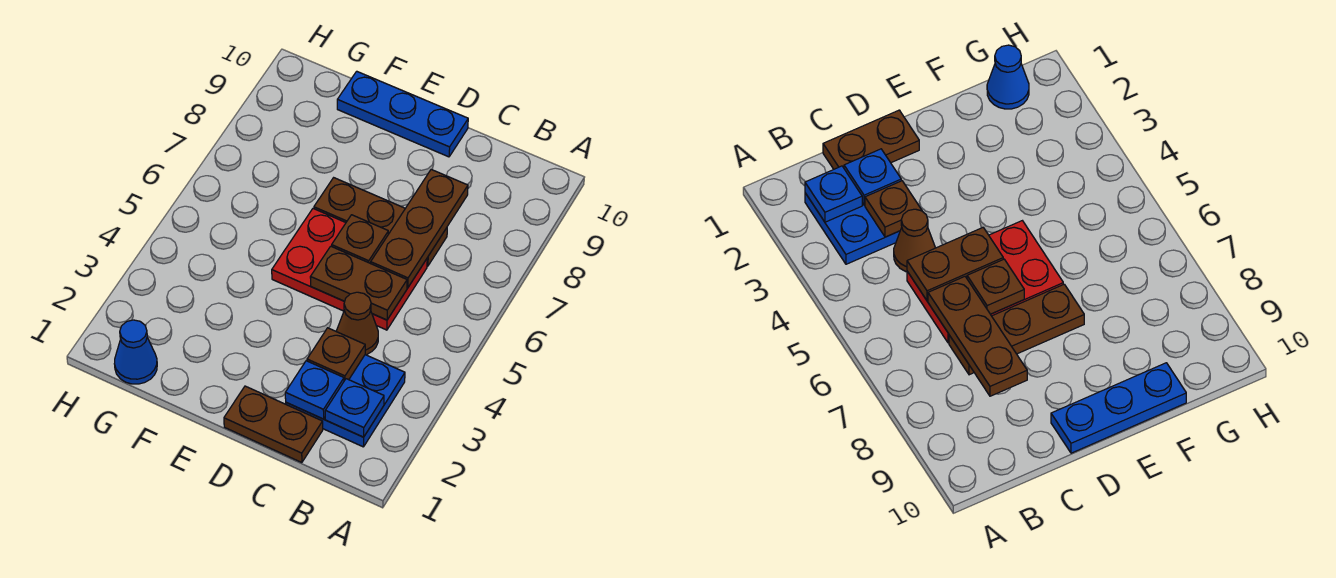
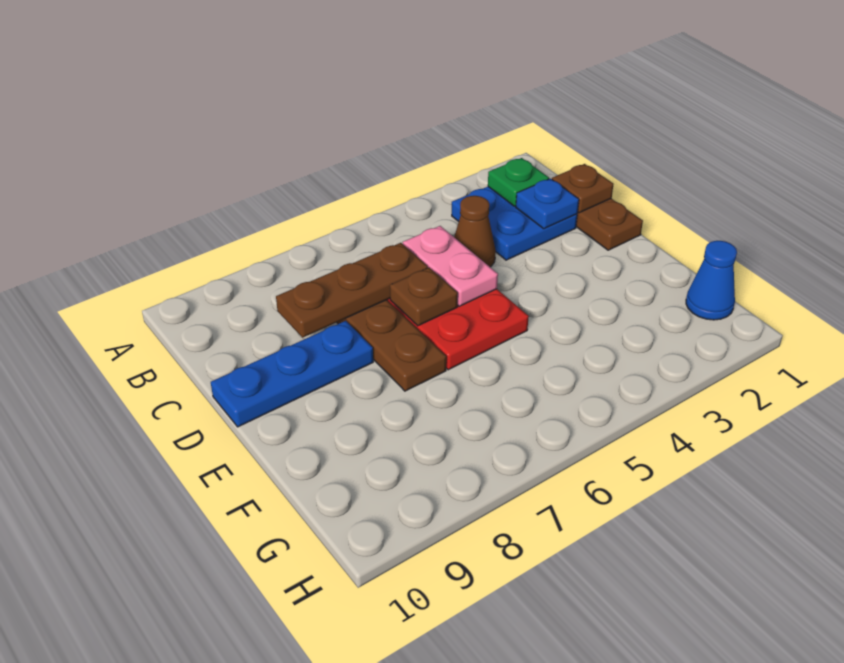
blue 1x1 plate [325,379,384,437] -> green 1x1 plate [488,158,549,206]
brown 1x1 plate [307,328,365,381] -> brown 1x1 plate moved to [552,164,613,213]
brown 1x2 plate [310,246,407,320] -> pink 1x2 plate [403,226,498,306]
blue 1x3 plate [337,71,468,157] -> blue 1x3 plate turned to [211,321,373,427]

